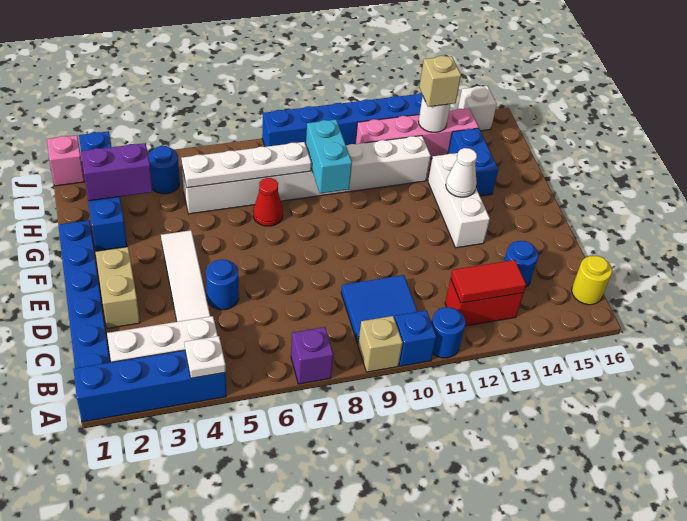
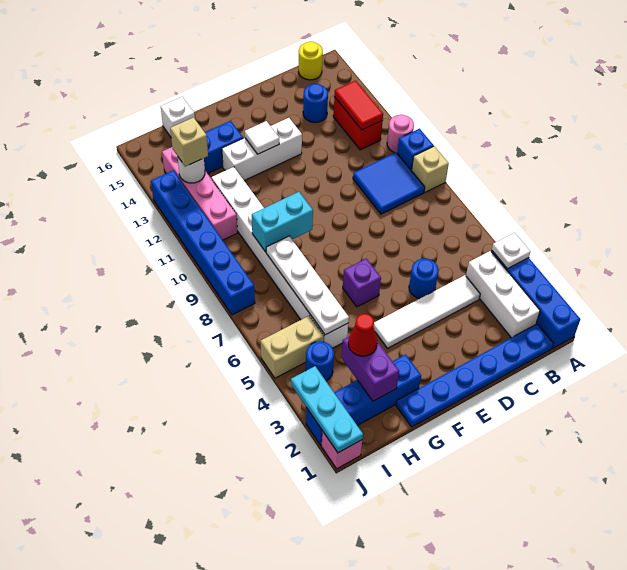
purple 1x1 brick [291,327,333,384] -> purple 1x1 brick moved to [343,258,381,307]
blue 1x1 round brick [432,307,466,358] -> pink 1x1 round brick [387,115,414,153]
tan 1x2 brick [96,247,140,328] -> tan 1x2 brick moved to [261,316,324,378]
white 1x1 cone [446,148,477,197] -> white 1x1 tile [245,121,279,154]
red 1x1 cone [253,178,283,226] -> red 1x1 cone moved to [348,314,377,356]
none -> cyan 1x3 plate [291,366,363,453]
white 1x1 brick [458,86,497,131] -> white 1x1 brick moved to [161,97,195,137]

